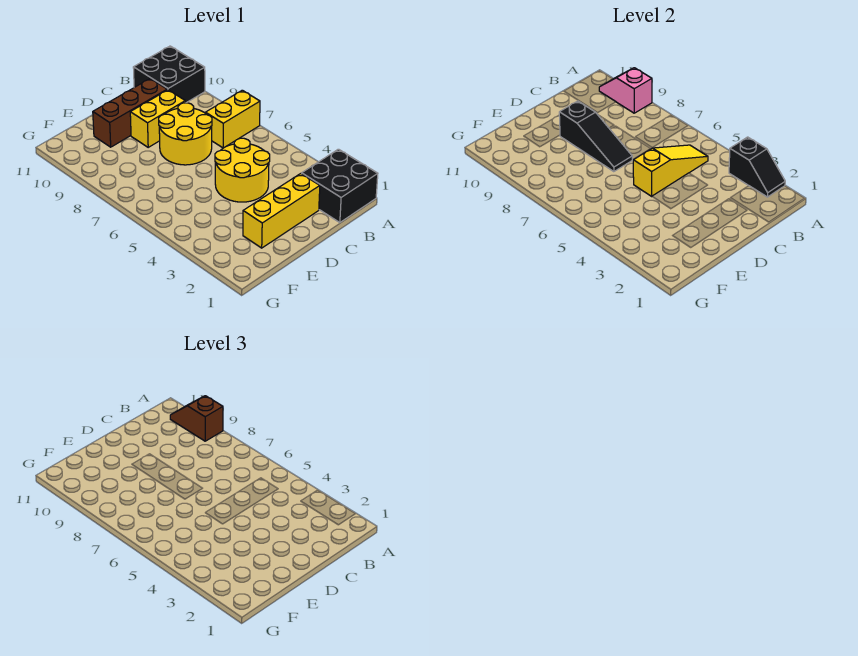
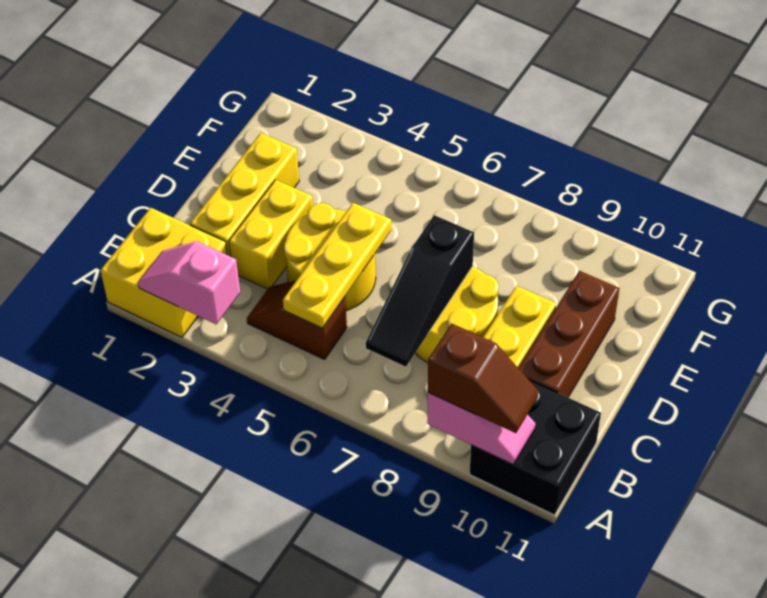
black 2x2 brick [302,149,378,223] -> yellow 2x2 brick [100,208,227,337]
black 1x2 slope [729,137,785,197] -> pink 1x2 slope [138,241,240,324]
yellow 1x2 brick [206,90,260,148] -> yellow 1x2 brick moved to [229,180,313,289]
none -> brown 1x2 slope [247,281,347,359]
yellow 1x3 slope [633,145,708,196] -> yellow 1x3 plate [283,203,391,328]
black 1x3 slope [559,101,632,172] -> black 1x3 slope turned to [366,215,474,367]

